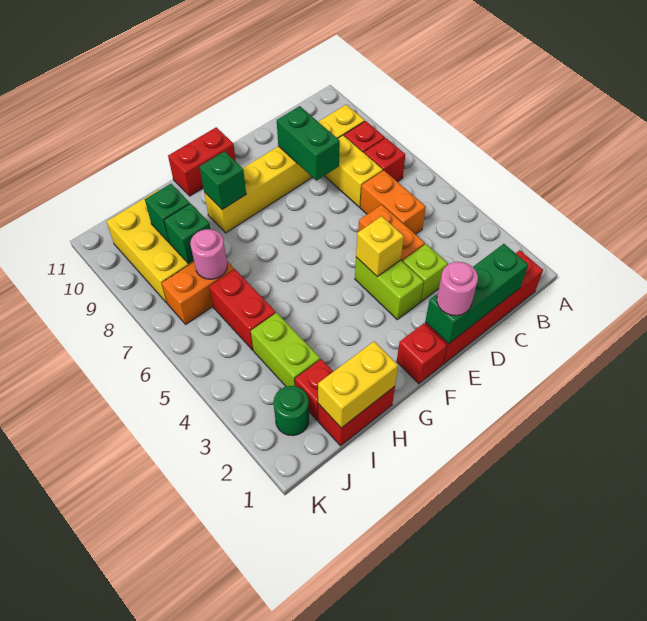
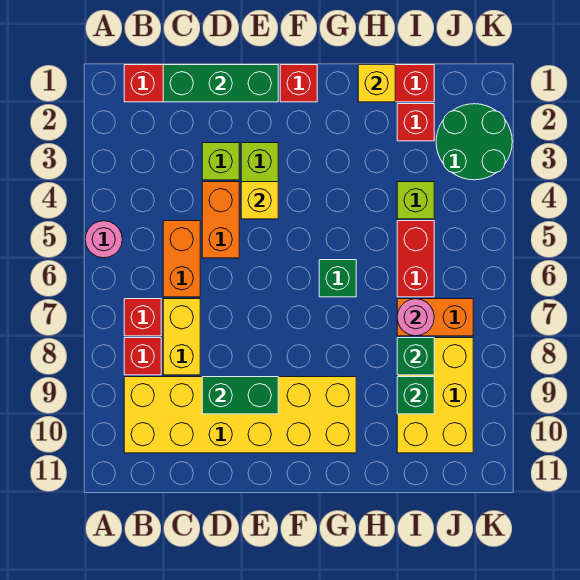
yellow 1x6 brick [204,105,365,233] -> yellow 2x6 brick [124,377,356,453]
green 1x2 brick [277,106,340,181] -> green 1x2 brick turned to [202,377,278,414]
pink 1x1 round brick [437,262,478,316] -> pink 1x1 round brick moved to [85,221,122,258]
red 1x2 brick [168,127,236,196] -> none
green 1x1 brick [200,151,246,210] -> green 1x1 brick moved to [319,260,356,297]
yellow 1x2 brick [318,342,398,428] -> yellow 1x1 brick [358,65,395,102]
lime 1x2 brick [251,313,320,387] -> lime 1x1 brick [397,182,434,219]
green 1x1 round brick [274,386,309,436] -> green 2x2 round brick [436,104,512,180]

